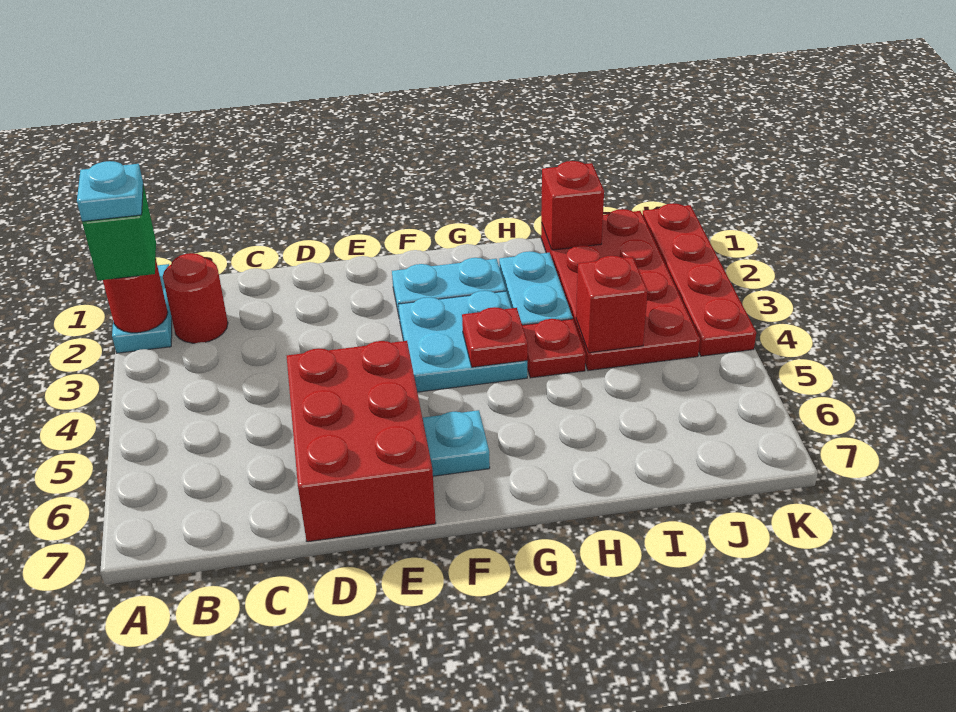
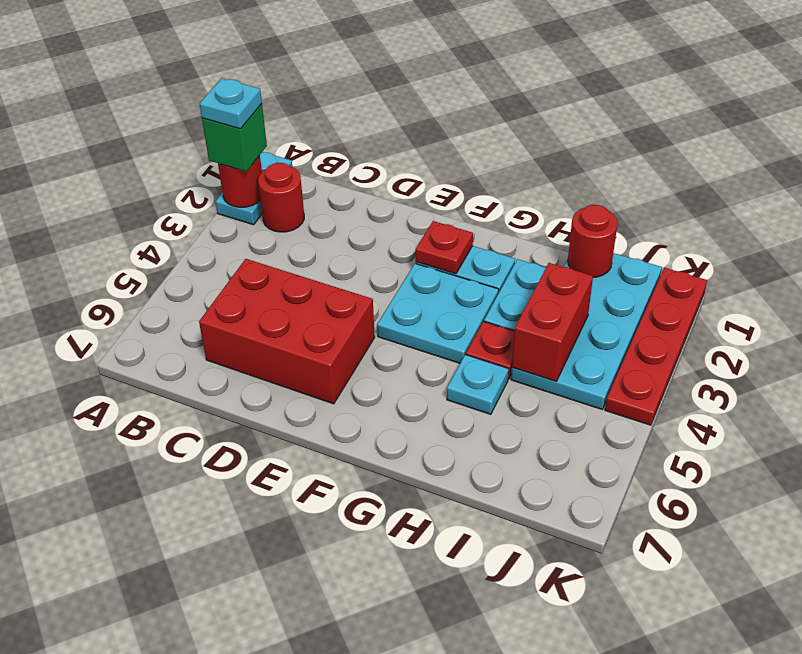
red 2x3 brick [287,341,436,542] -> red 2x3 brick turned to [199,259,375,404]
cyan 1x1 plate [423,410,490,476] -> cyan 1x1 plate moved to [447,355,509,414]
red 1x1 plate [462,307,528,367] -> red 1x1 plate moved to [416,221,473,274]
red 2x4 plate [541,209,700,371] -> cyan 2x4 plate [511,253,662,409]
red 1x1 brick [541,161,604,250] -> red 1x1 round brick [568,205,618,277]
red 1x1 brick [576,256,648,353] -> red 1x2 brick [512,263,593,381]

